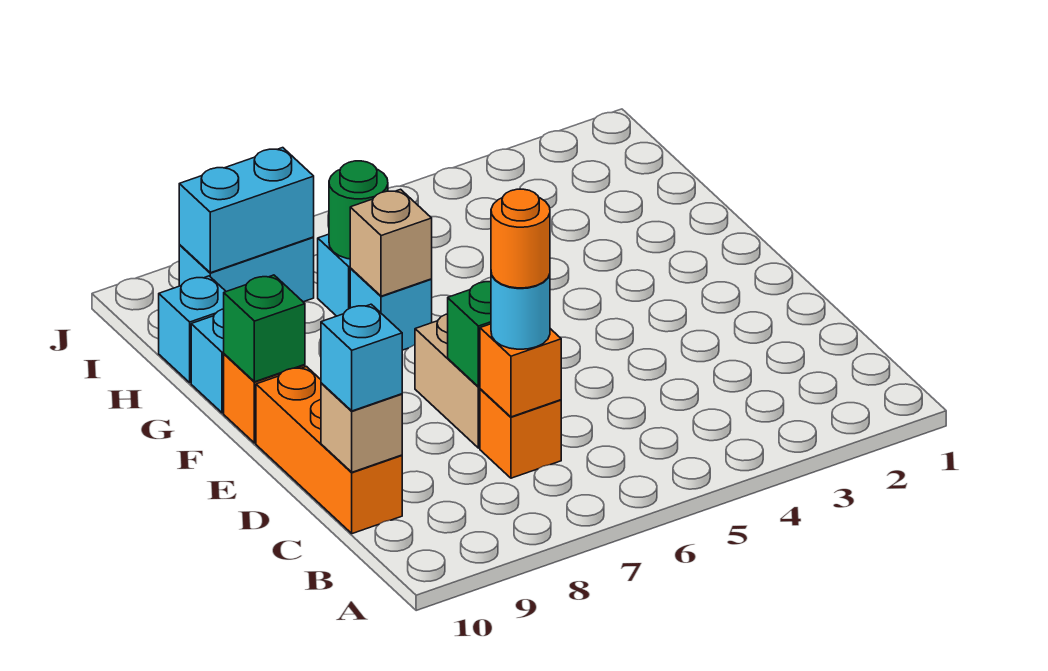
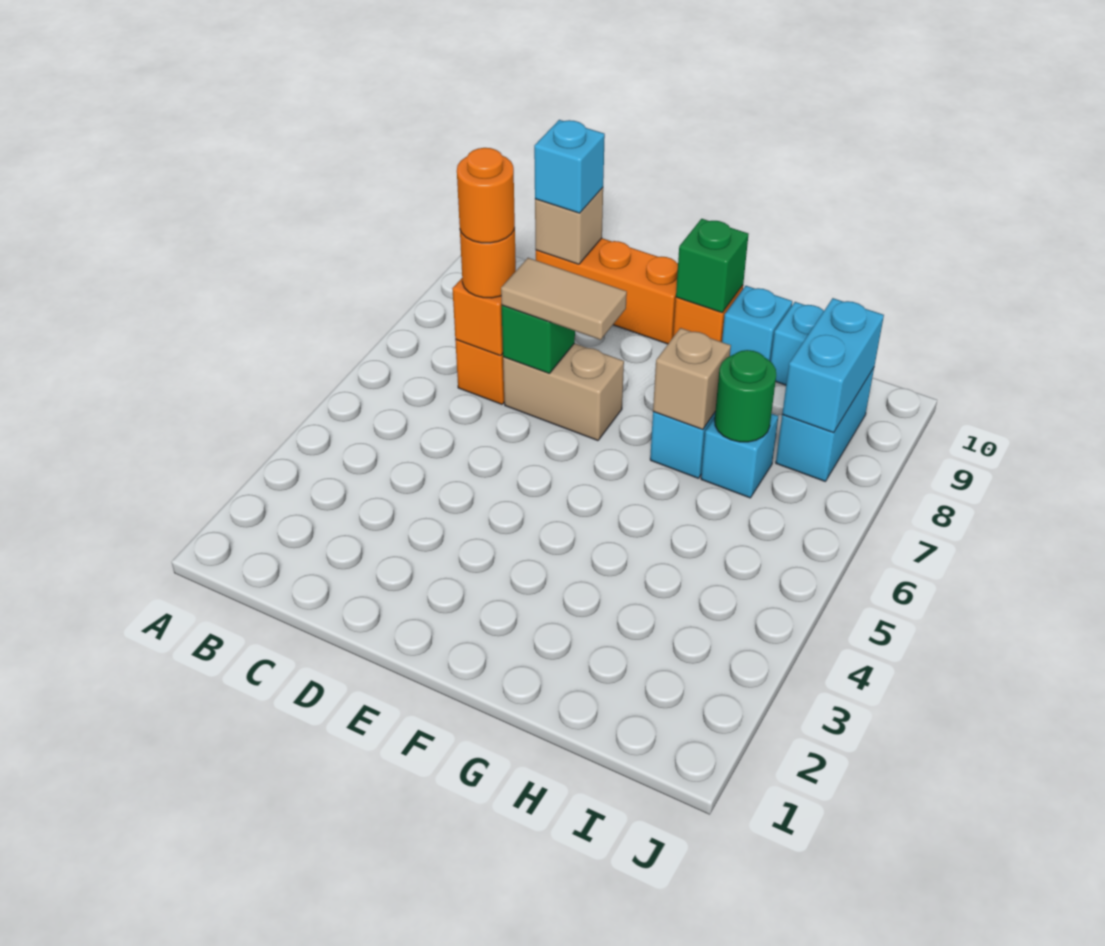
cyan 1x1 round brick [491,273,550,349] -> orange 1x1 round brick [460,228,516,298]
none -> tan 1x2 tile [501,258,627,340]

